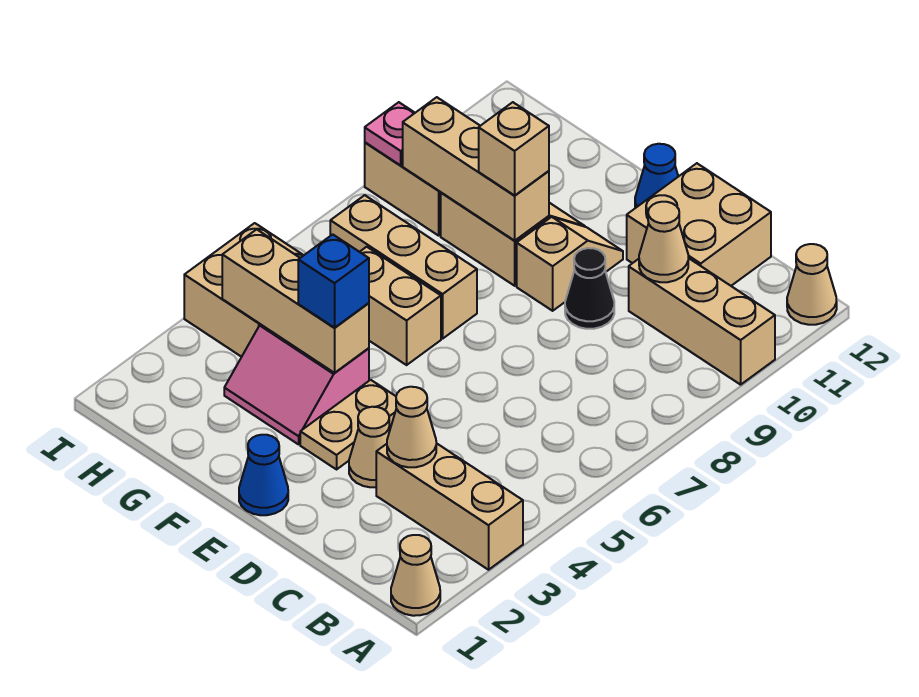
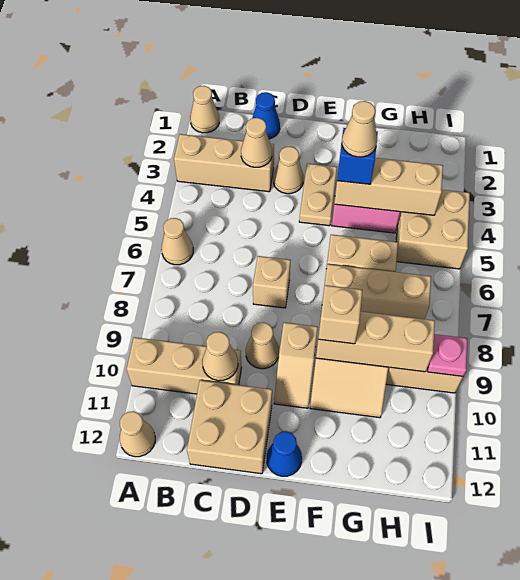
none -> tan 1x1 cone [161,218,193,265]
none -> tan 1x1 brick [253,256,291,308]
black 1x1 cone [565,248,614,329] -> tan 1x1 cone [246,322,279,369]
blue 1x1 cone [239,435,288,515] -> blue 1x1 cone moved to [252,92,280,139]
none -> tan 1x1 cone [342,101,377,157]

